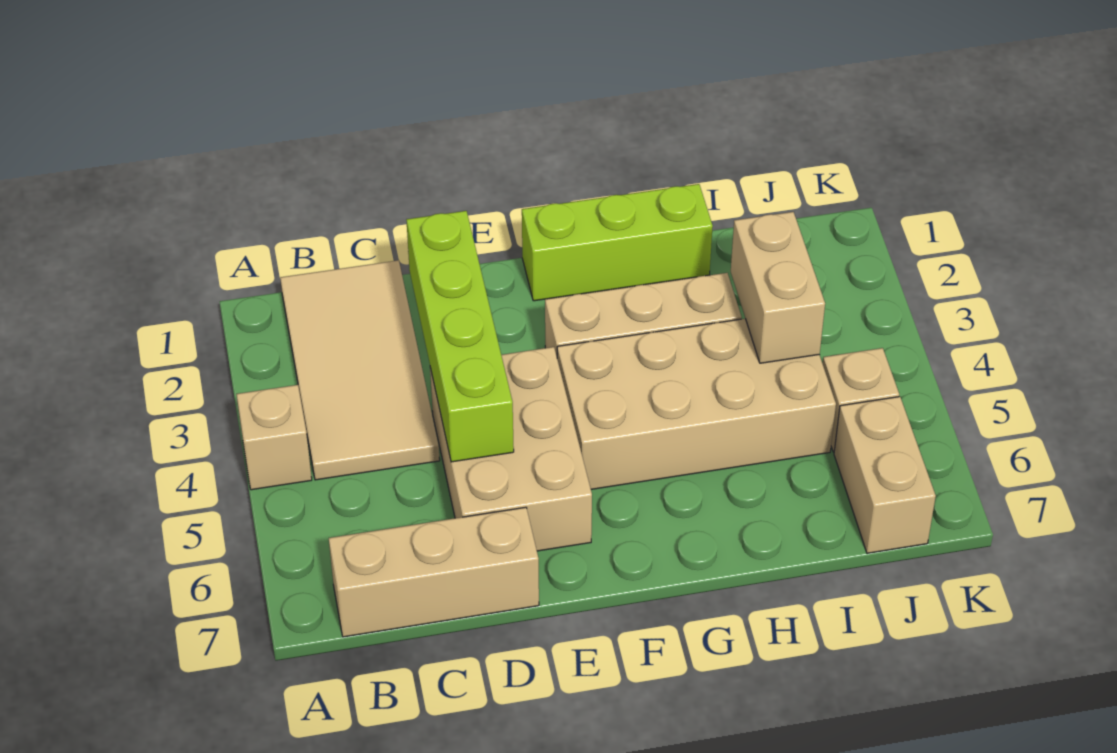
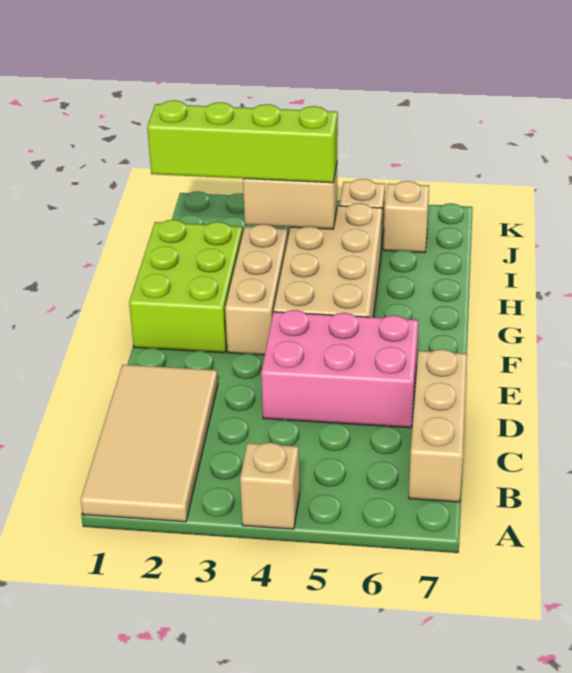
tan 2x4 tile [280,260,440,480] -> tan 2x4 tile turned to [81,365,218,522]
lime 1x4 brick [406,211,514,462] -> lime 1x4 brick moved to [147,100,338,183]
tan 2x3 brick [430,347,592,551] -> pink 2x3 brick [261,310,418,428]
lime 1x3 brick [522,184,713,301] -> lime 2x3 brick [129,220,243,353]
tan 1x2 brick [834,397,936,553] -> tan 1x1 brick [383,181,429,253]

